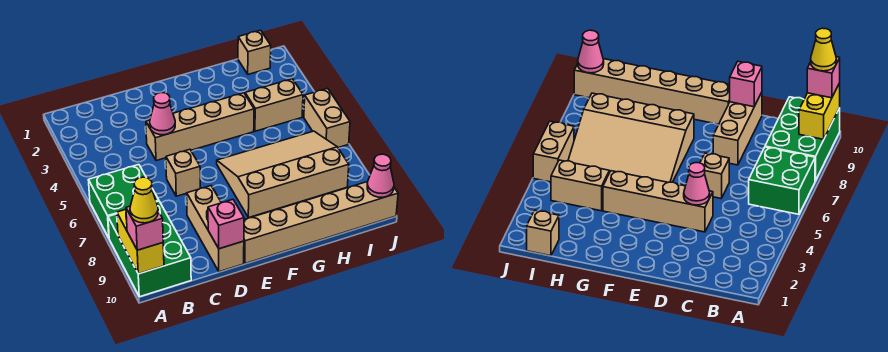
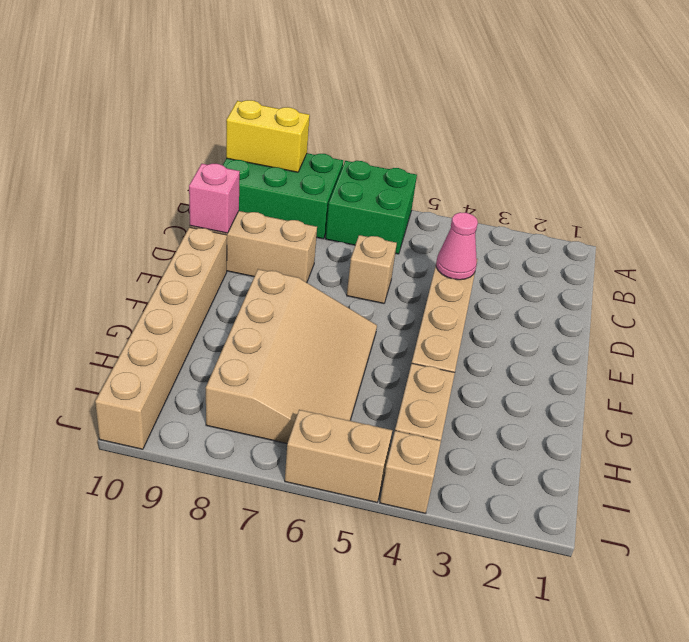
pink 1x1 brick [126,206,163,250] -> none
yellow 1x1 cone [130,177,158,223] -> none
tan 1x1 brick [238,30,271,74] -> tan 1x1 brick moved to [380,431,441,514]
pink 1x1 cone [367,154,394,197] -> none

